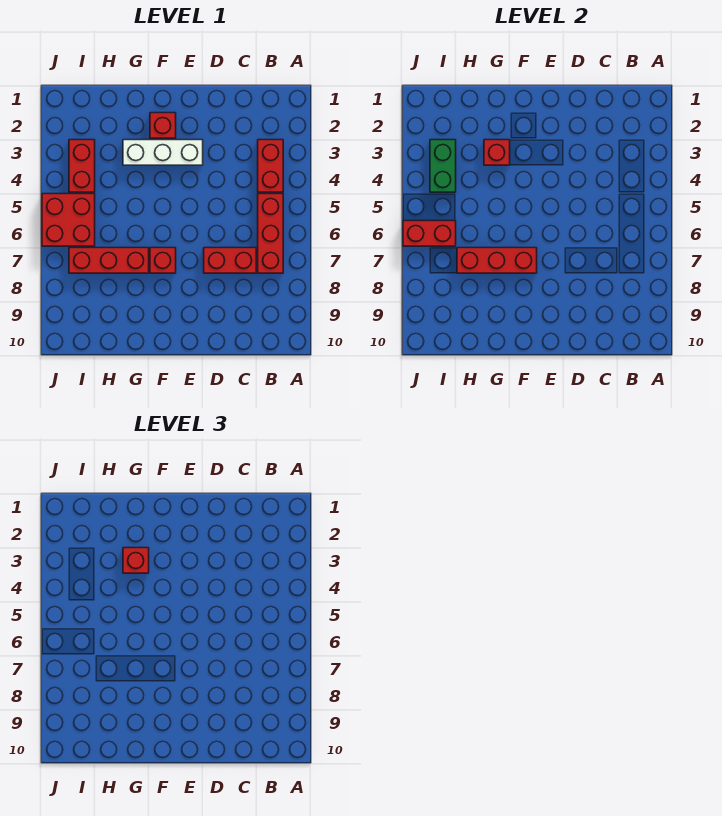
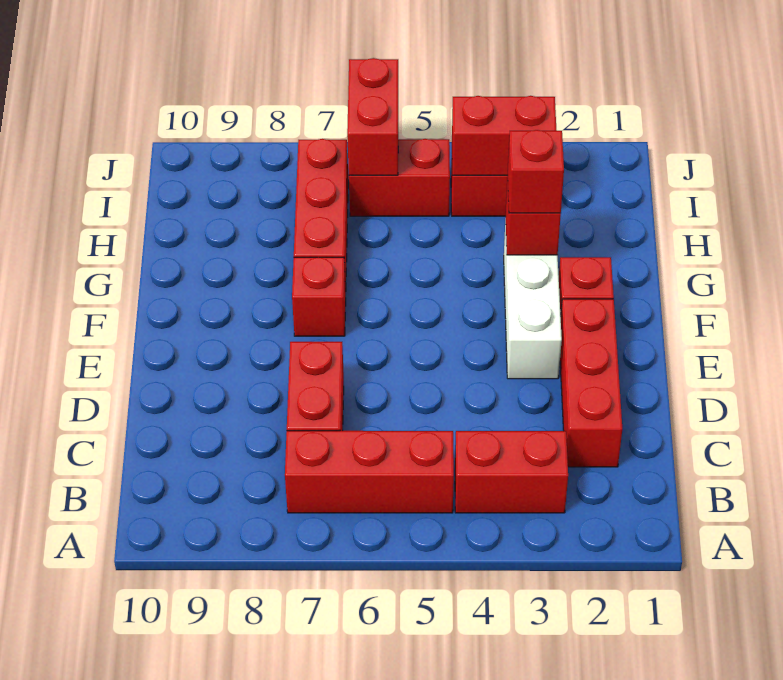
red 1x3 brick [457,248,537,273] -> red 1x3 brick moved to [560,299,622,467]
green 1x2 brick [430,140,456,192] -> red 1x2 brick [452,96,557,175]
red 2x2 brick [42,194,95,246] -> red 1x2 brick [349,139,450,216]

